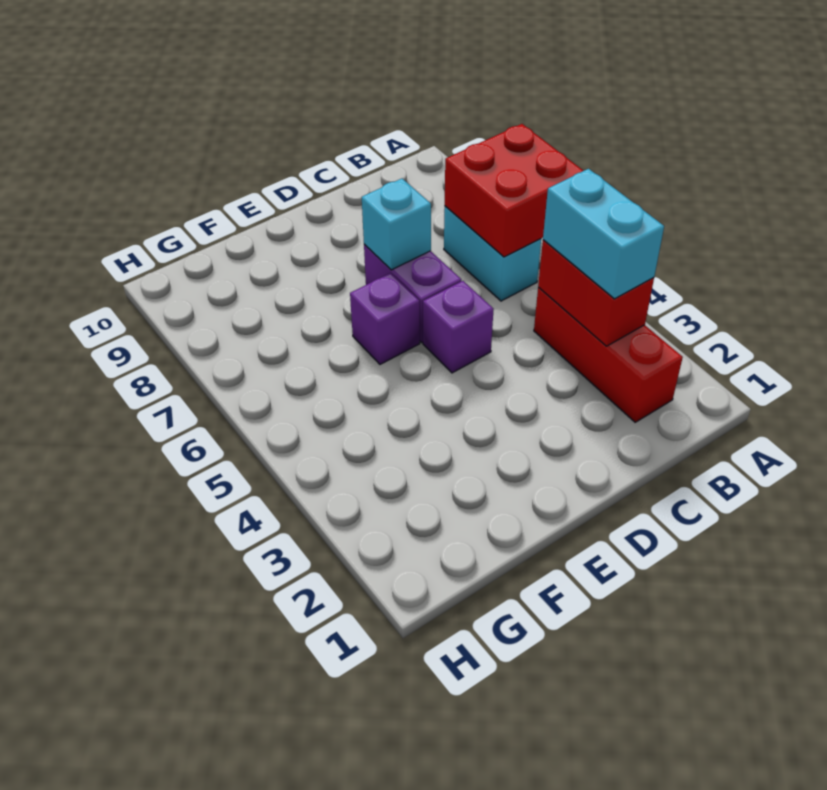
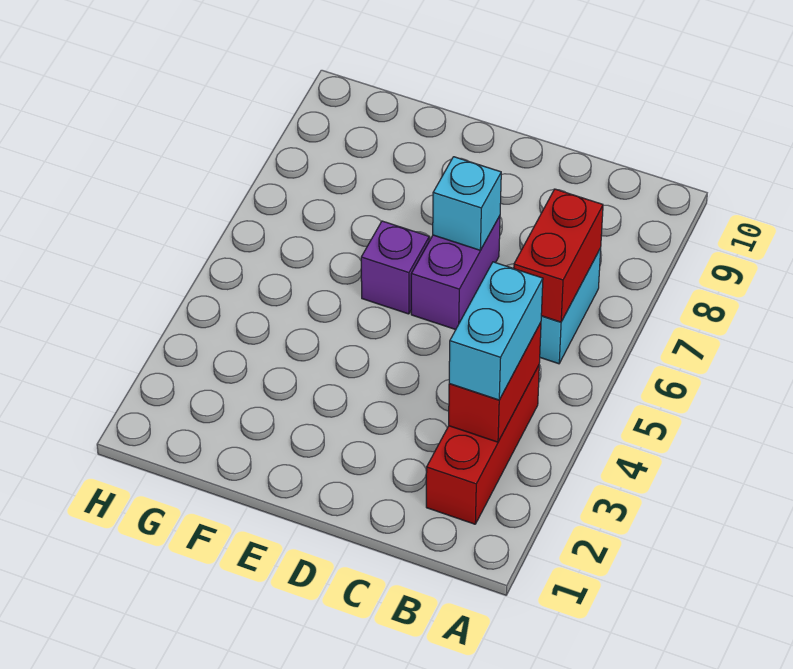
red 2x2 brick [445,124,583,257] -> red 1x2 brick [514,189,603,322]
purple 1x1 brick [423,281,494,373] -> none

